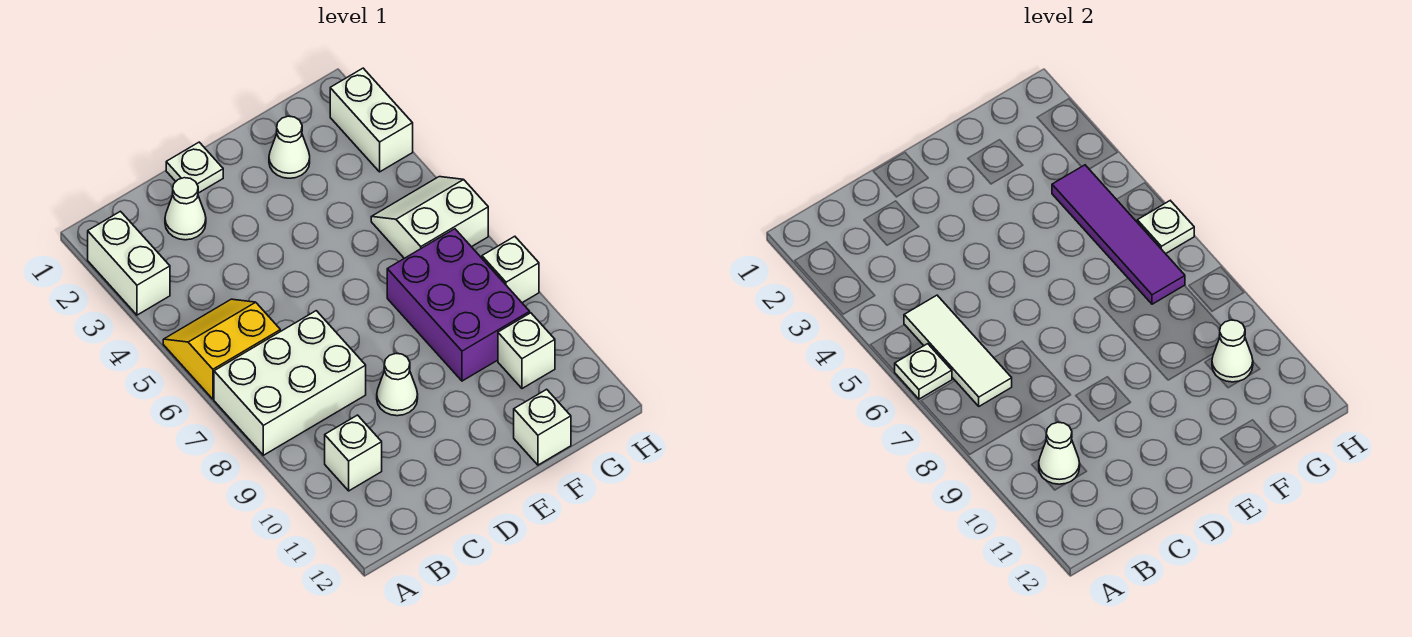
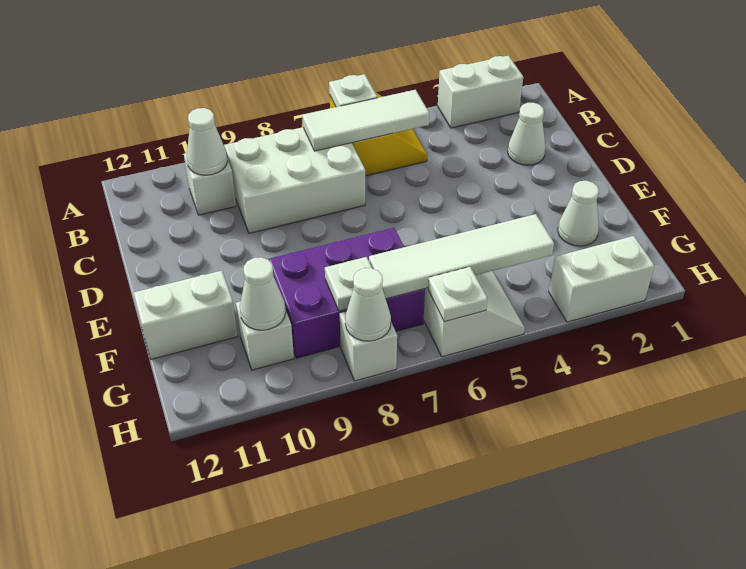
white 2x3 brick [214,311,366,455] -> white 2x3 brick turned to [224,127,365,233]
white 1x1 plate [166,142,223,193] -> white 1x1 plate moved to [325,257,372,311]
white 1x1 cone [377,354,418,416] -> white 1x1 cone moved to [345,268,391,341]
white 1x1 brick [514,389,571,465] -> white 1x2 brick [134,271,238,359]
purple 1x4 tile [1052,165,1185,304] -> white 1x4 tile [369,214,554,299]

